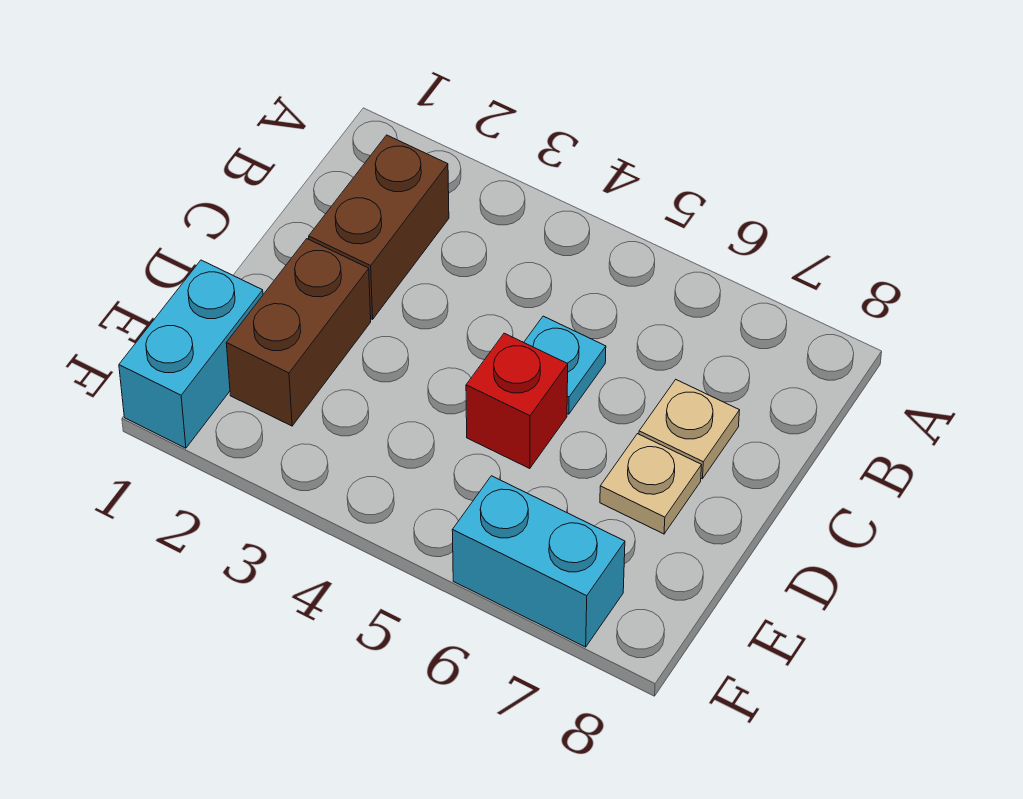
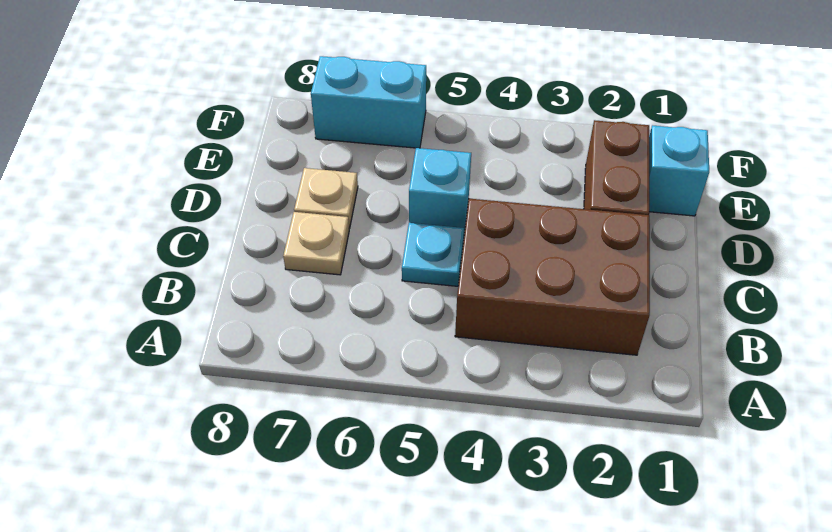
brown 1x2 brick [309,135,449,319] -> brown 2x3 brick [455,199,650,355]
red 1x1 brick [466,333,568,469] -> cyan 1x1 brick [409,148,471,233]
cyan 1x2 brick [119,260,263,448] -> cyan 1x1 brick [649,125,709,216]

